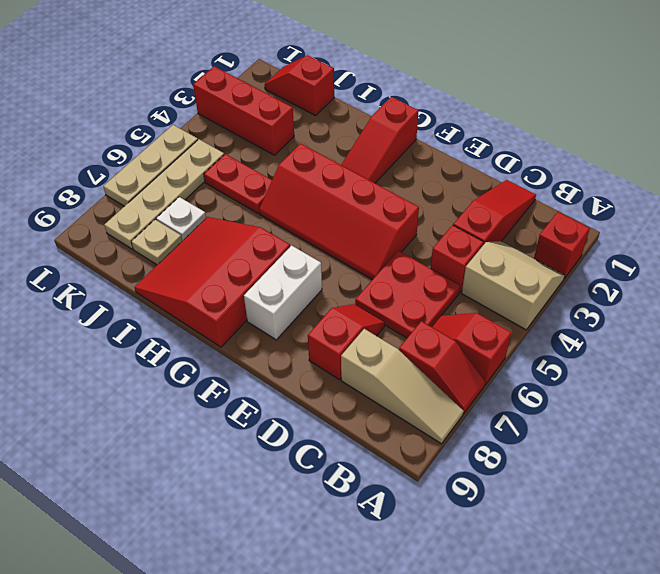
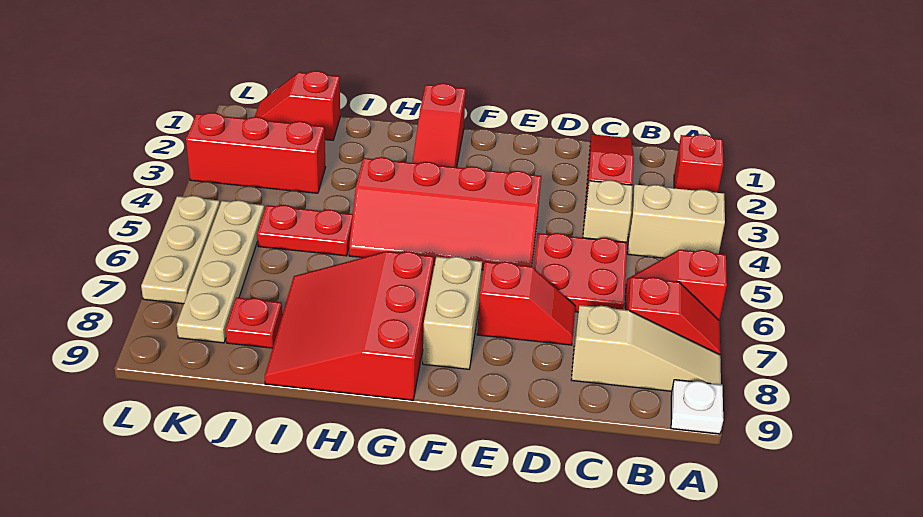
red 1x1 brick [430,225,484,292] -> tan 1x1 brick [583,180,633,242]
red 1x2 slope [308,304,385,380] -> red 1x2 slope turned to [477,262,575,345]
white 1x2 brick [244,245,322,340] -> tan 1x2 brick [423,257,482,369]
white 1x1 plate [156,197,206,241] -> white 1x1 plate moved to [671,380,723,434]
tan 1x1 plate [131,220,182,265] -> red 1x1 plate [226,297,282,348]

